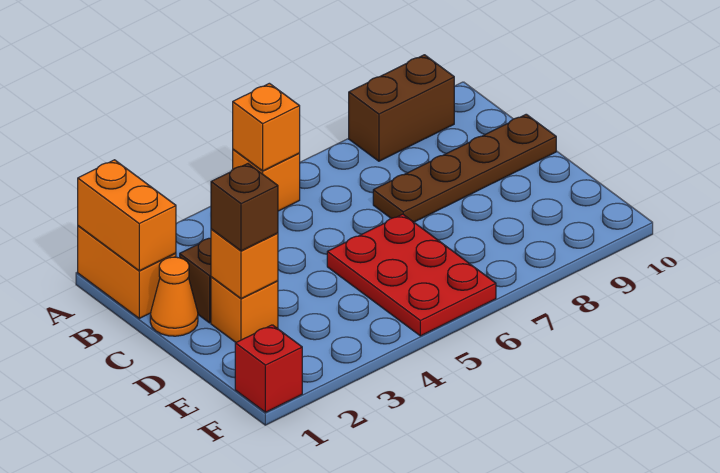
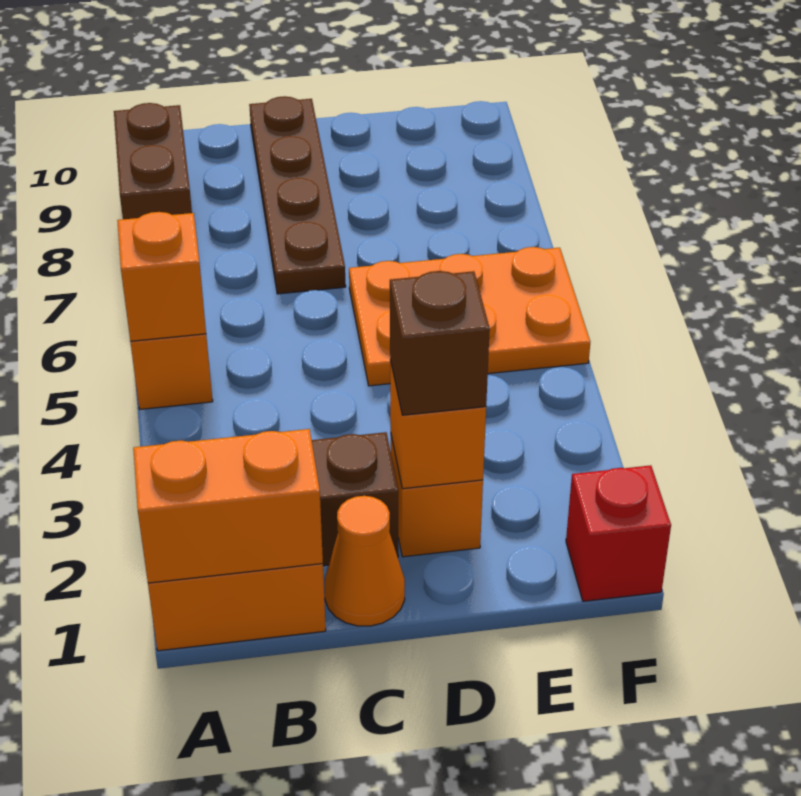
red 2x3 plate [327,214,496,336] -> orange 2x3 plate [349,247,590,386]

